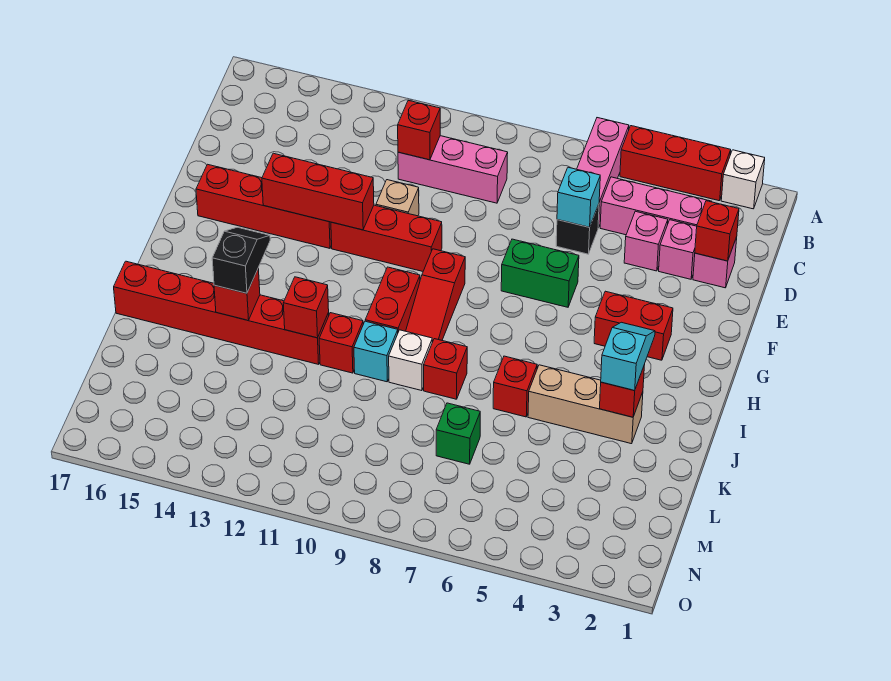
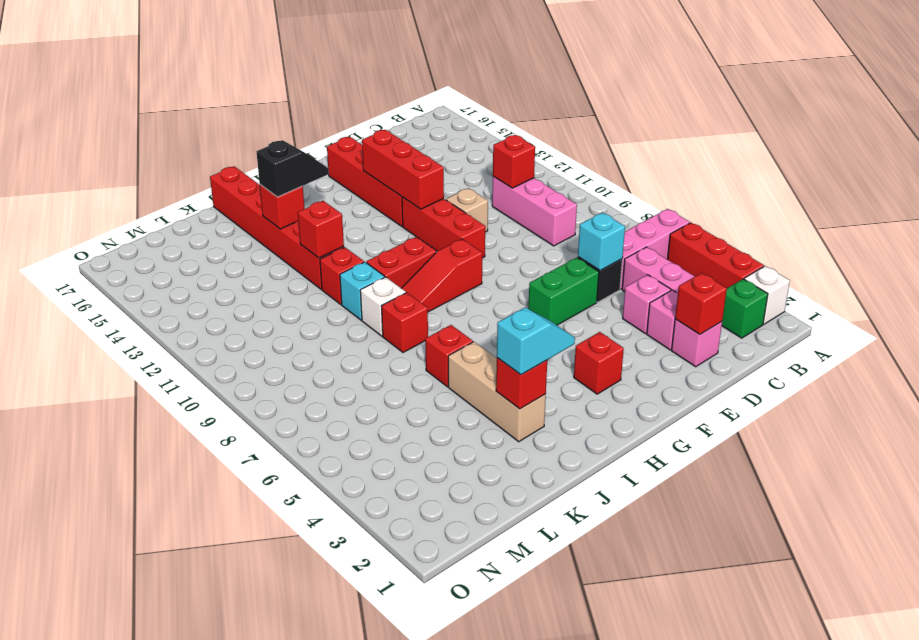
green 1x2 brick [501,239,579,307] -> green 1x2 brick turned to [528,258,599,325]
red 1x2 brick [594,291,673,360] -> red 1x1 brick [574,332,624,394]
green 1x1 brick [436,403,480,464] -> green 1x1 brick moved to [722,279,768,338]

